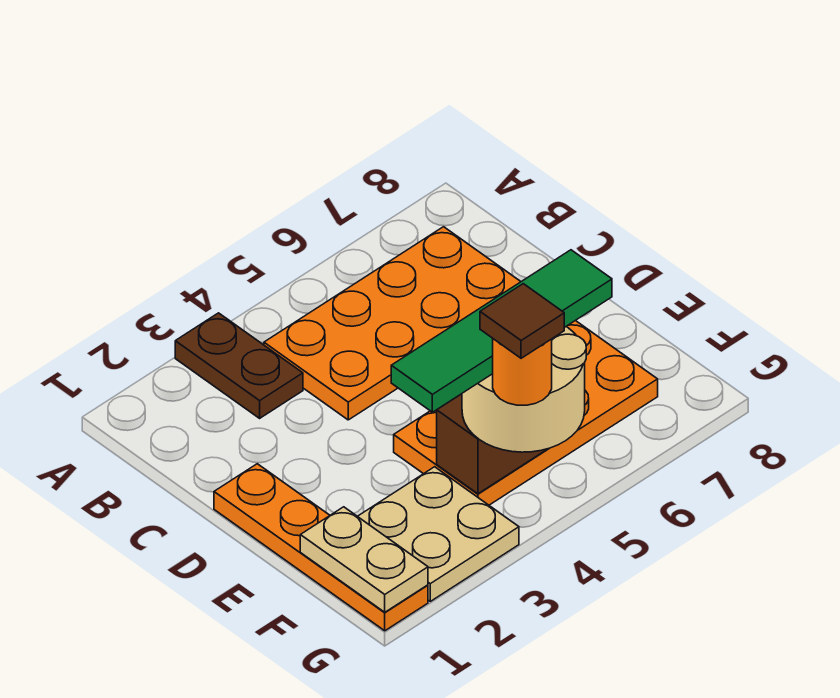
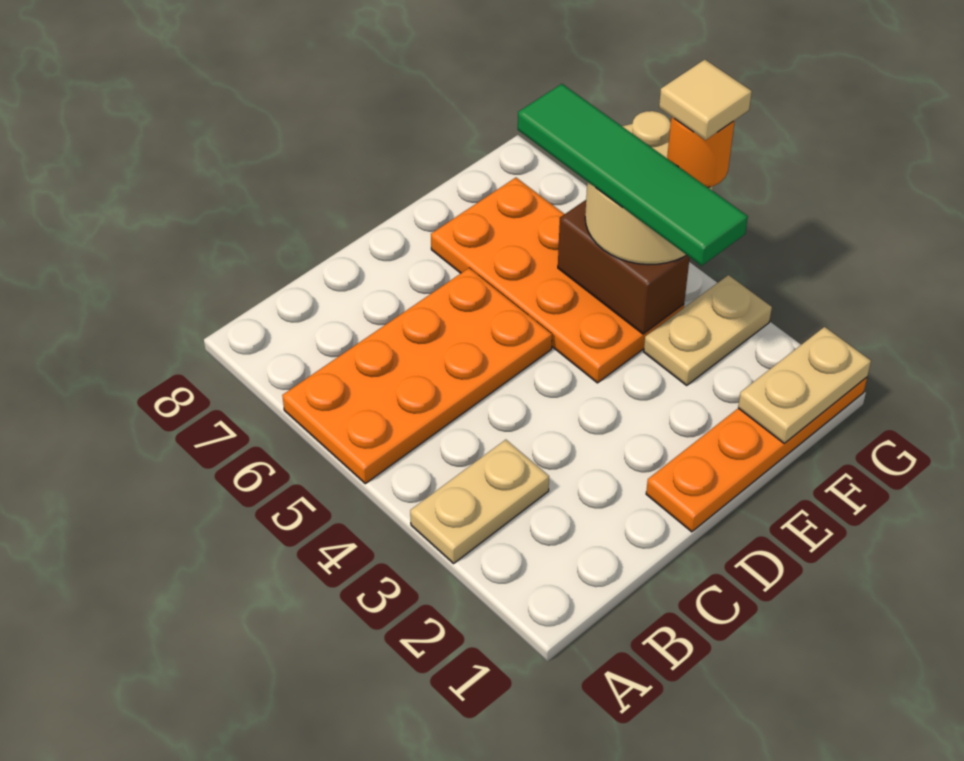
brown 1x2 plate [175,313,303,418] -> tan 1x2 plate [410,440,549,563]
orange 2x4 plate [264,227,521,420] -> orange 2x4 plate turned to [282,268,552,484]
tan 2x2 plate [358,467,519,601] -> tan 1x2 plate [644,275,772,385]
brown 1x1 tile [480,284,564,358] -> tan 1x1 tile [659,60,752,140]

